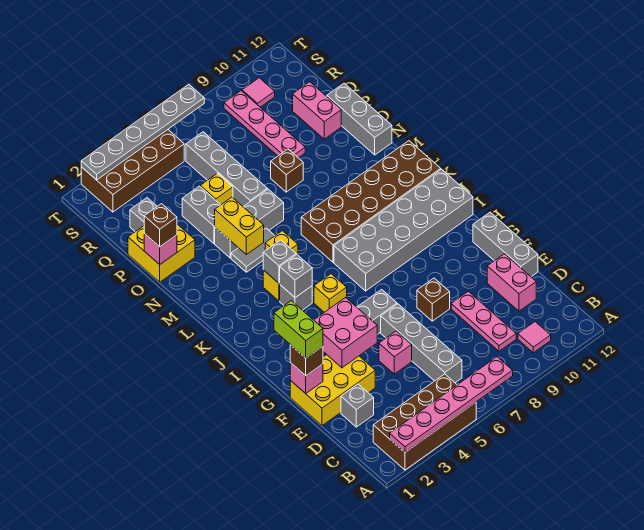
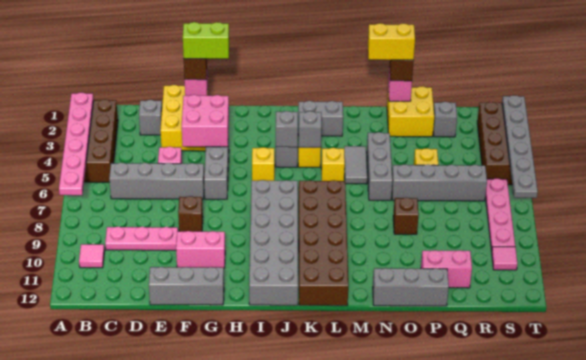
pink 1x2 brick [487,254,536,311] -> pink 1x2 brick moved to [176,231,225,268]
yellow 1x2 brick [215,197,264,254] -> yellow 1x2 brick moved to [368,23,415,60]
grey 1x2 brick [182,186,220,243] -> grey 1x2 brick moved to [298,101,343,136]
pink 1x4 plate [224,91,305,158] -> pink 1x4 plate turned to [485,178,515,251]

